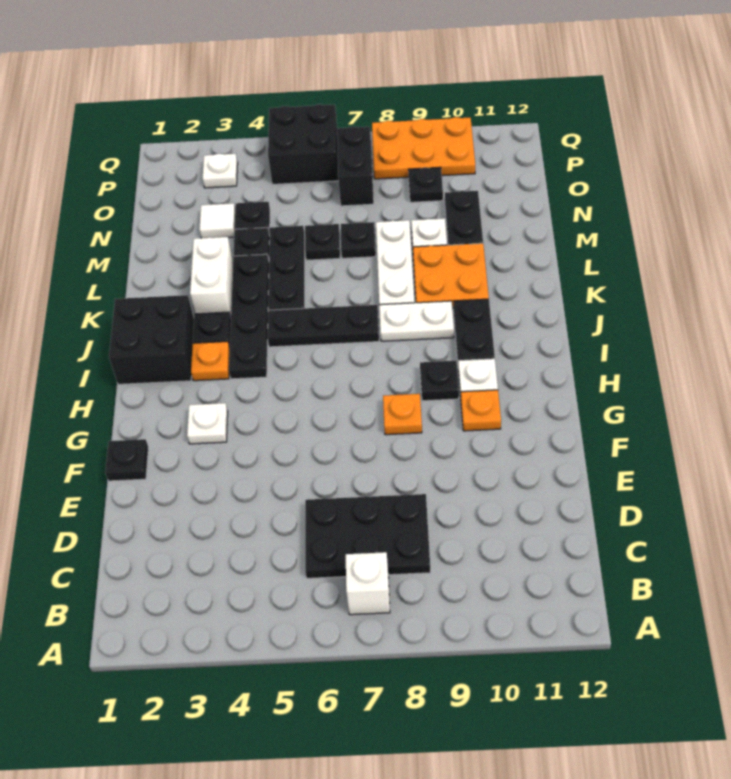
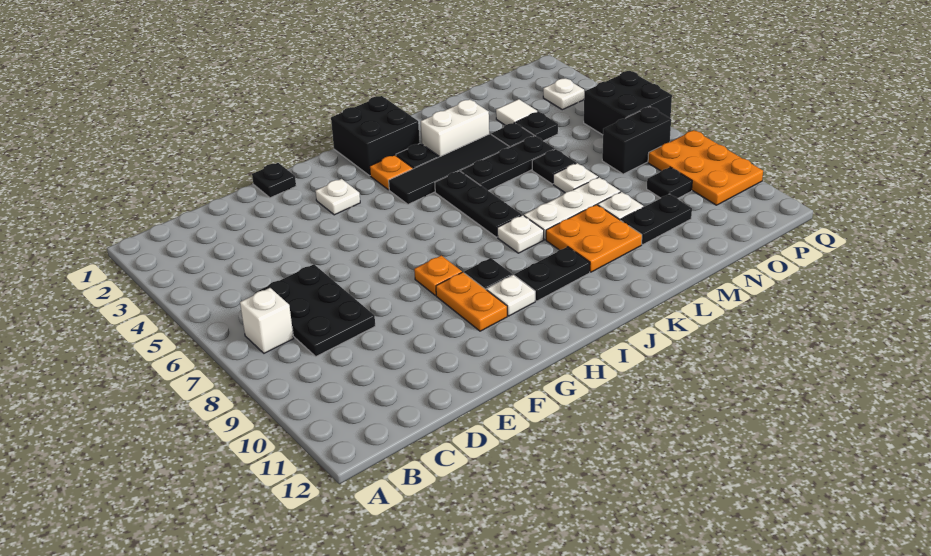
orange 1x1 plate [461,390,501,431] -> orange 1x2 plate [436,272,507,331]
black 1x4 plate [229,254,269,379] -> black 1x4 tile [389,134,509,204]
white 1x2 plate [379,301,454,341] -> white 1x1 plate [497,215,544,253]
black 1x1 plate [341,222,376,258] -> white 1x1 plate [553,163,598,193]

